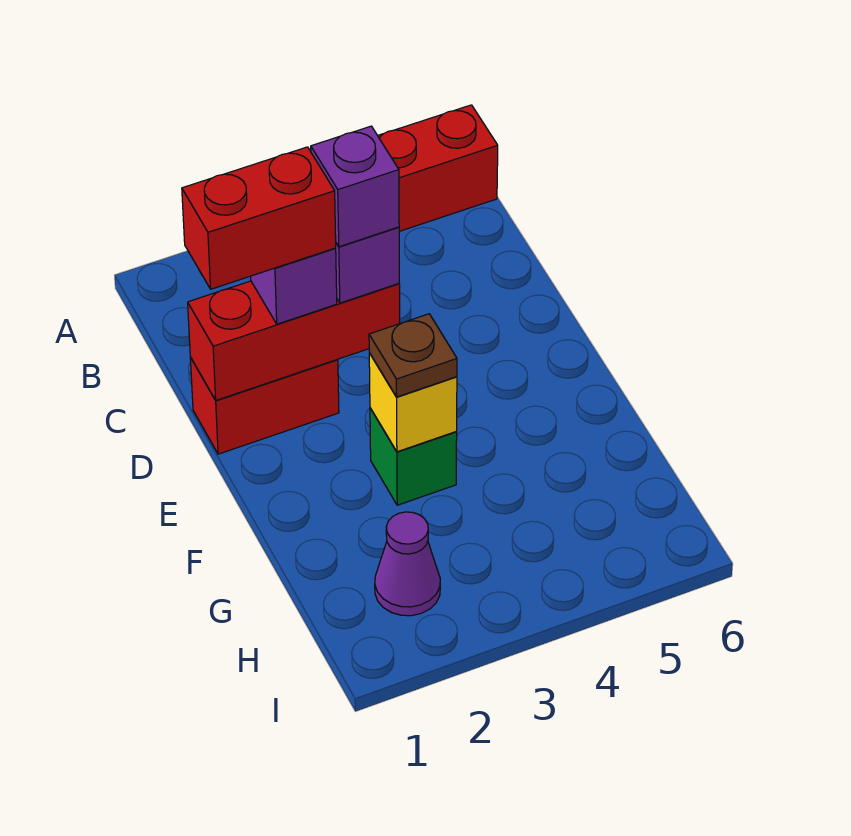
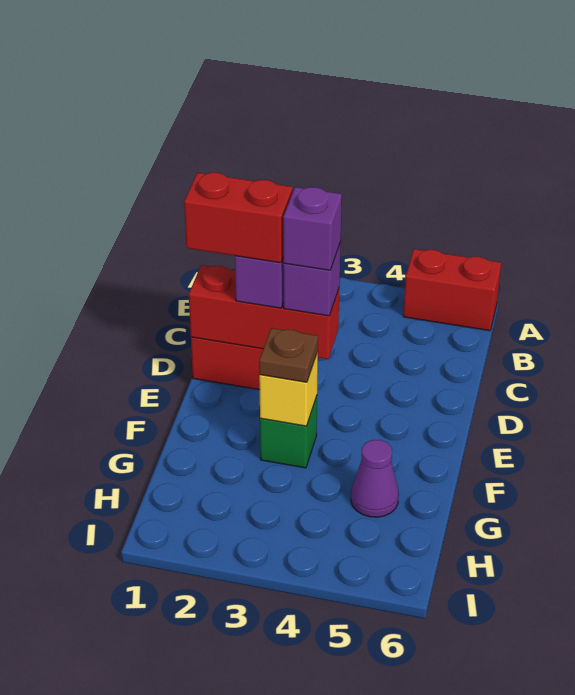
purple 1x1 cone [375,512,440,616] -> purple 1x1 cone moved to [351,440,399,517]

